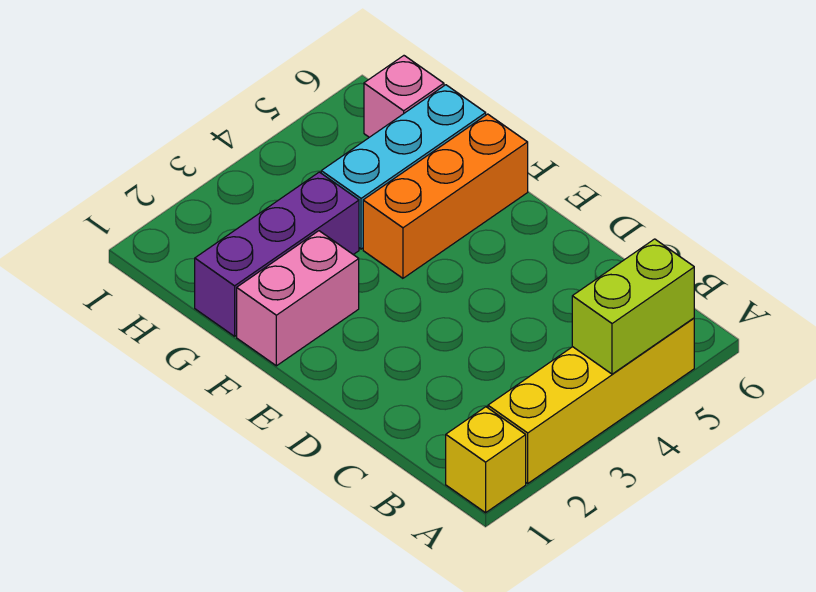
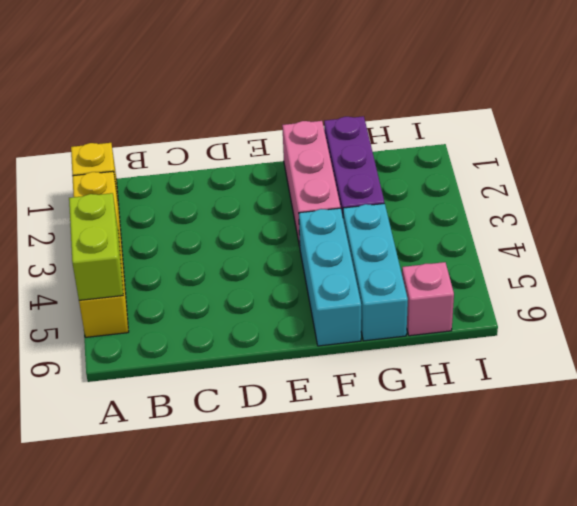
pink 1x2 brick [237,231,359,366] -> pink 1x3 brick [282,121,341,247]
orange 1x3 brick [363,114,528,278] -> cyan 1x3 brick [299,208,361,346]

